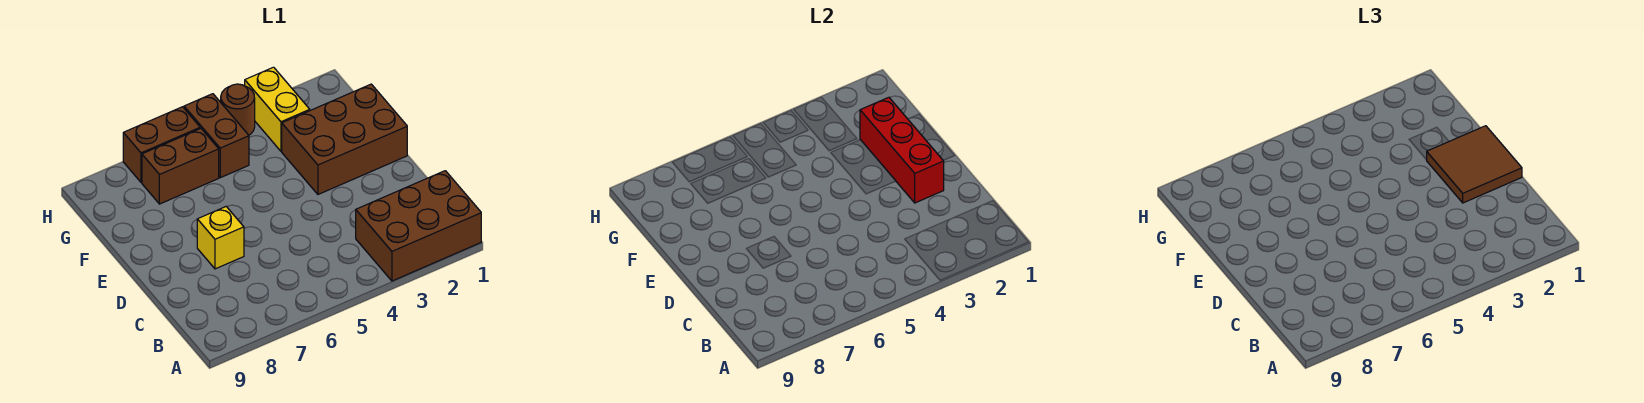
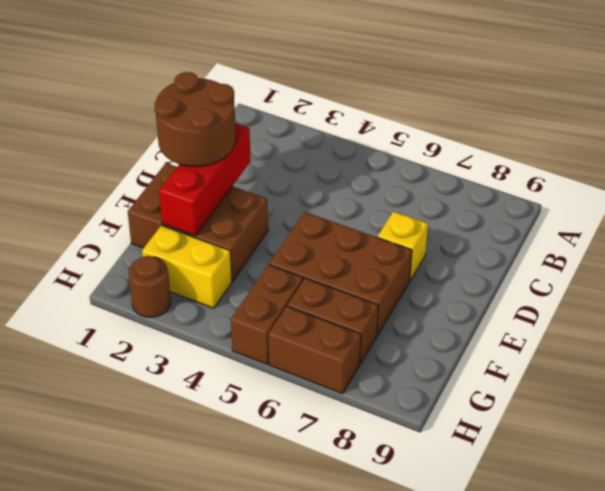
brown 2x3 brick [356,171,481,281] -> brown 2x3 brick moved to [269,212,412,335]
brown 2x2 tile [1427,126,1522,203] -> brown 2x2 round brick [154,72,236,167]
yellow 1x2 brick [245,67,310,151] -> yellow 1x2 brick turned to [142,225,232,308]
brown 1x1 round brick [221,84,255,135] -> brown 1x1 round brick moved to [129,256,171,317]

